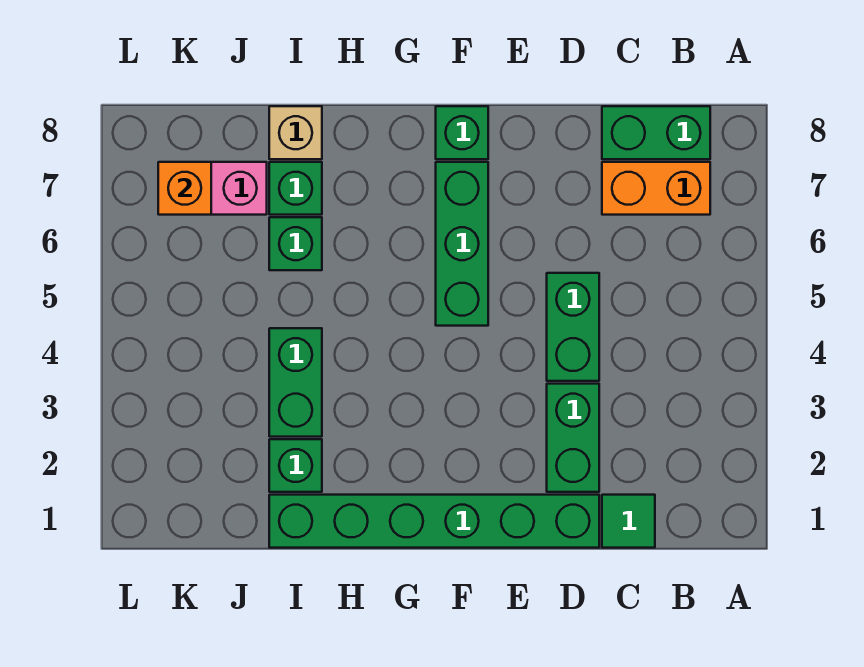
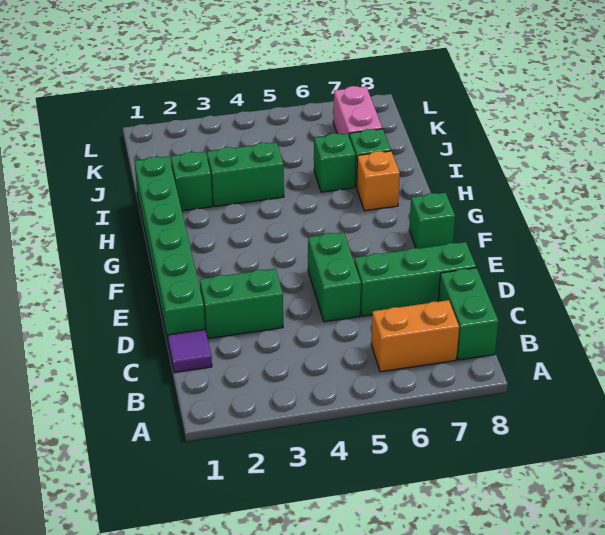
orange 1x2 brick [602,162,710,215] -> orange 1x2 brick turned to [371,300,459,372]
green 1x1 tile [602,495,655,548] -> purple 1x1 tile [168,329,212,373]
green 1x2 brick [547,273,599,381] -> green 1x2 brick turned to [308,232,361,322]
green 1x3 brick [436,162,488,326] -> green 1x3 brick moved to [354,242,476,316]
tan 1x1 brick [269,106,322,159] -> none
orange 1x1 brick [158,162,211,215] -> orange 1x1 brick moved to [356,151,400,211]

